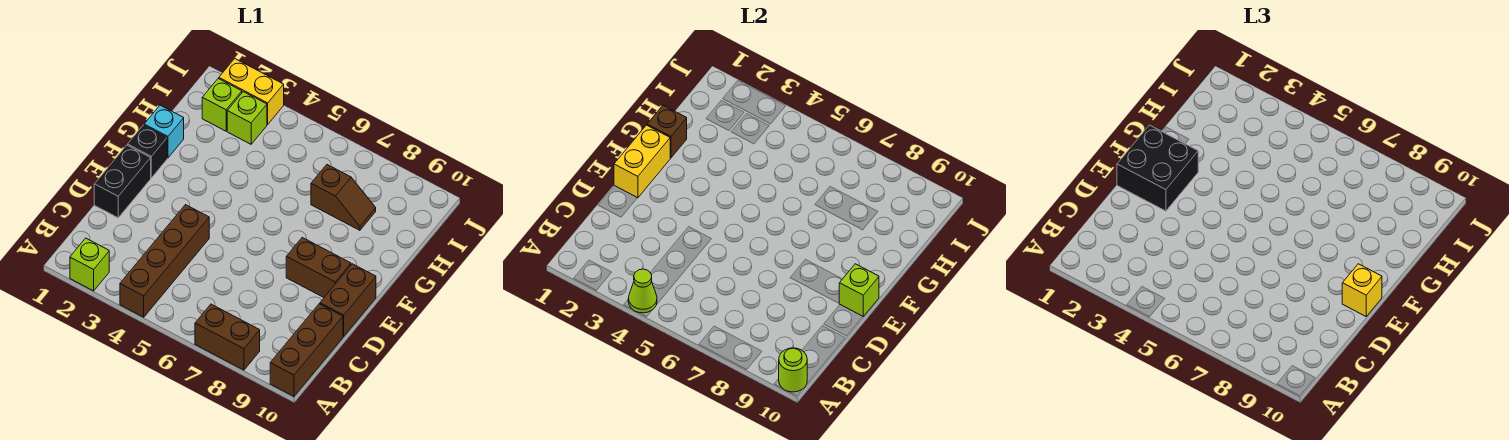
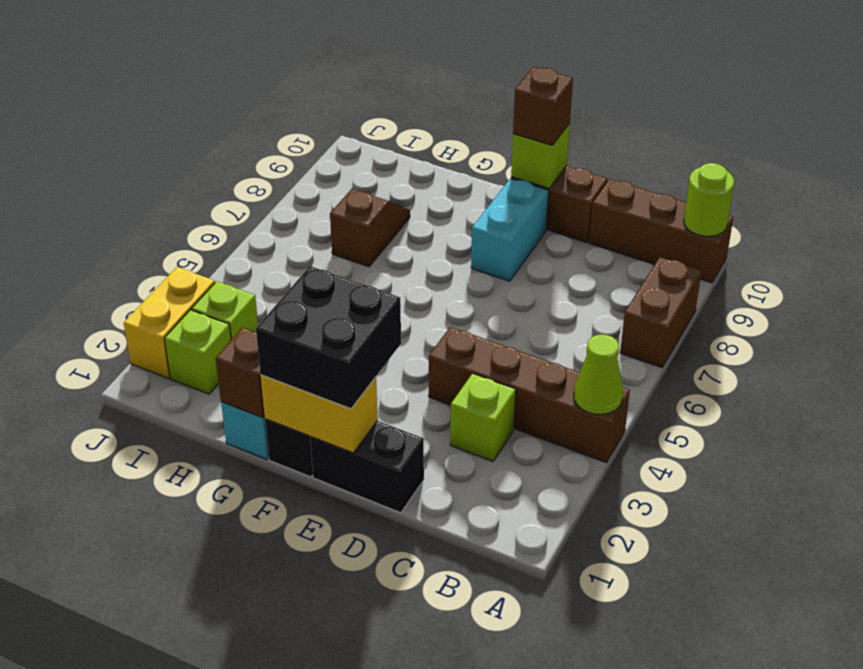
lime 1x1 brick [70,238,109,291] -> lime 1x1 brick moved to [450,373,516,461]
brown 1x2 brick [286,238,351,297] -> cyan 1x2 brick [471,178,549,281]
yellow 1x1 brick [1342,264,1382,316] -> brown 1x1 brick [513,67,573,145]

